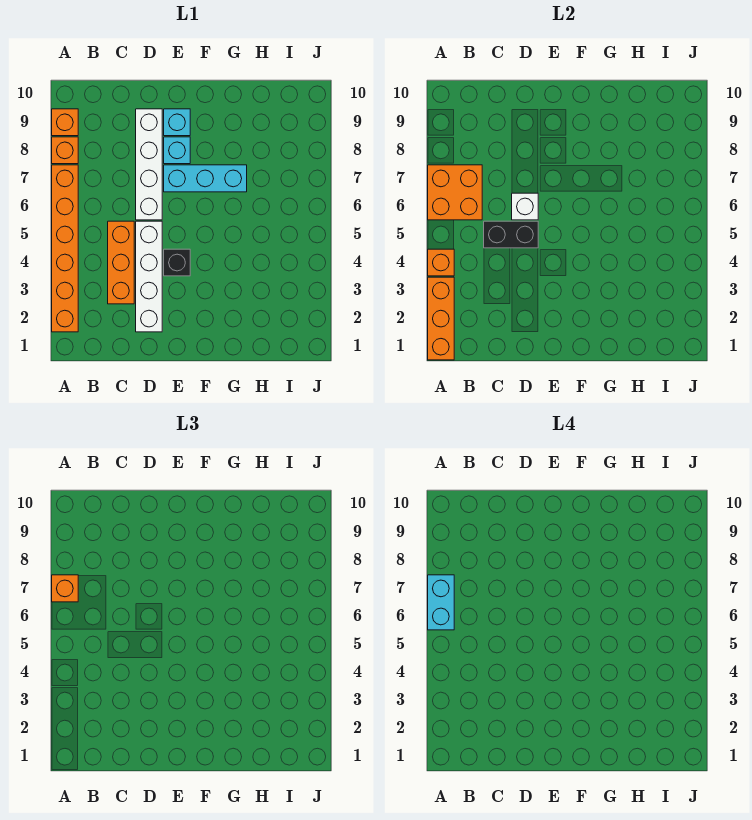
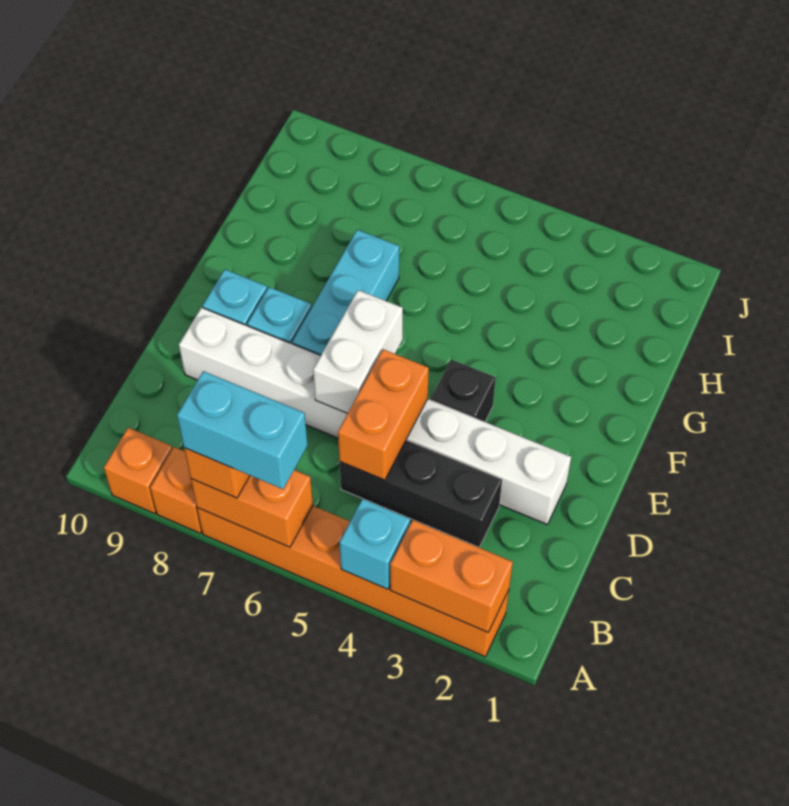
orange 1x3 brick [428,277,454,360] -> orange 1x2 brick [390,520,513,632]
orange 1x1 brick [428,249,454,276] -> cyan 1x1 brick [339,499,410,589]
orange 2x2 brick [428,165,482,220] -> orange 1x2 brick [191,470,313,547]
orange 1x3 brick [108,221,134,304] -> black 1x3 brick [340,440,502,547]
black 1x2 brick [484,221,538,248] -> orange 1x2 brick [338,349,429,480]
white 1x1 brick [512,193,538,220] -> white 1x2 brick [313,290,403,414]

